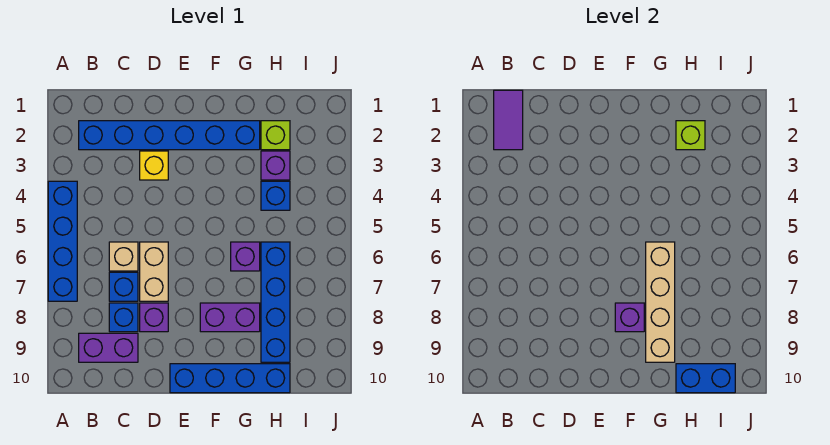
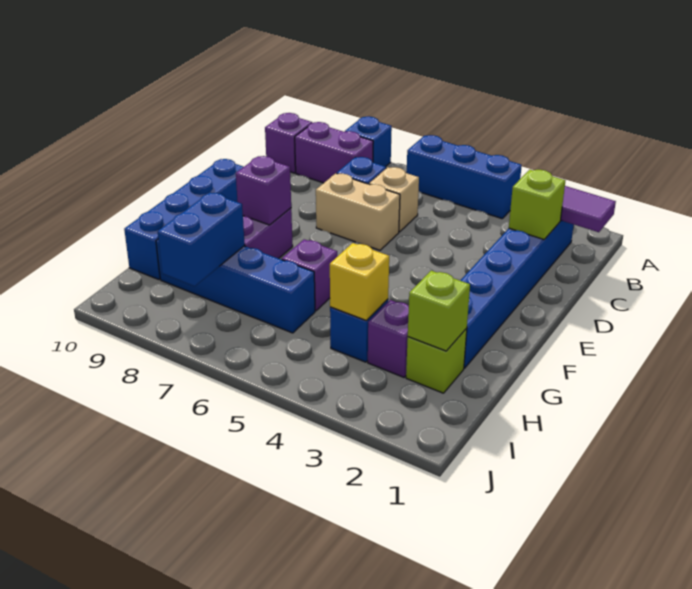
blue 1x4 brick [48,181,77,301] -> blue 1x3 brick [407,135,522,219]
purple 1x2 brick [79,333,138,362] -> purple 1x2 brick turned to [295,122,373,183]
none -> lime 1x1 brick [509,170,565,240]
blue 1x1 brick [109,303,138,332] -> blue 1x1 brick moved to [345,116,392,166]
yellow 1x1 brick [140,151,168,180] -> yellow 1x1 brick moved to [330,243,389,321]
purple 1x1 brick [140,303,168,332] -> purple 1x1 brick moved to [265,113,312,173]
tan 1x4 brick [646,242,675,362] -> none
blue 1x2 brick [676,364,735,393] -> blue 1x2 brick moved to [158,193,245,286]

